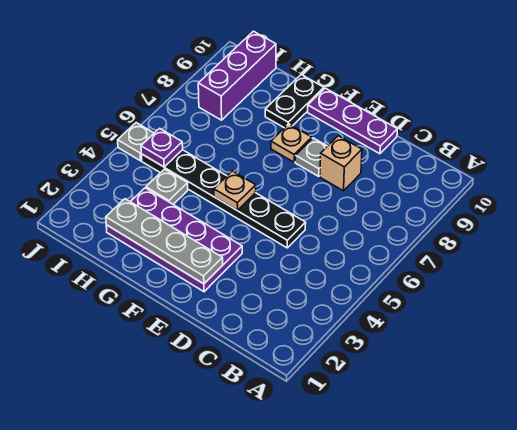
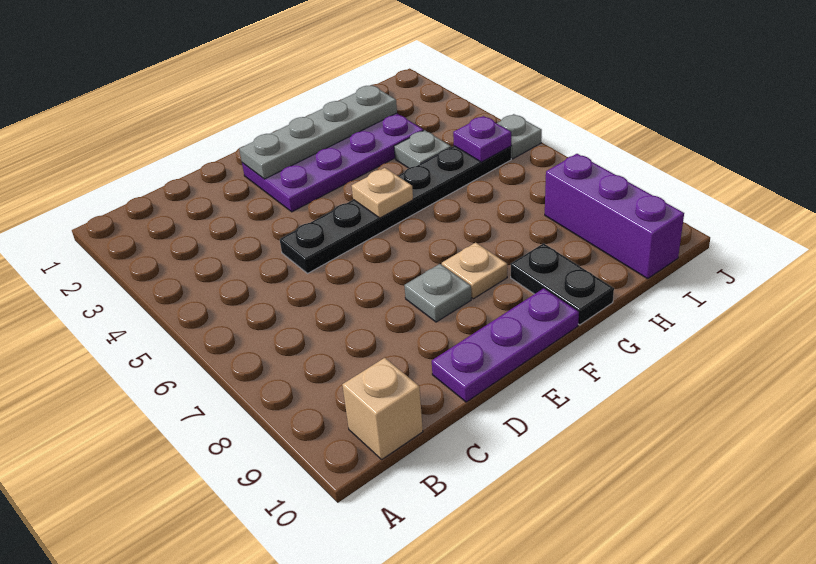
tan 1x1 brick [320,136,362,191] -> tan 1x1 brick moved to [342,358,423,459]

